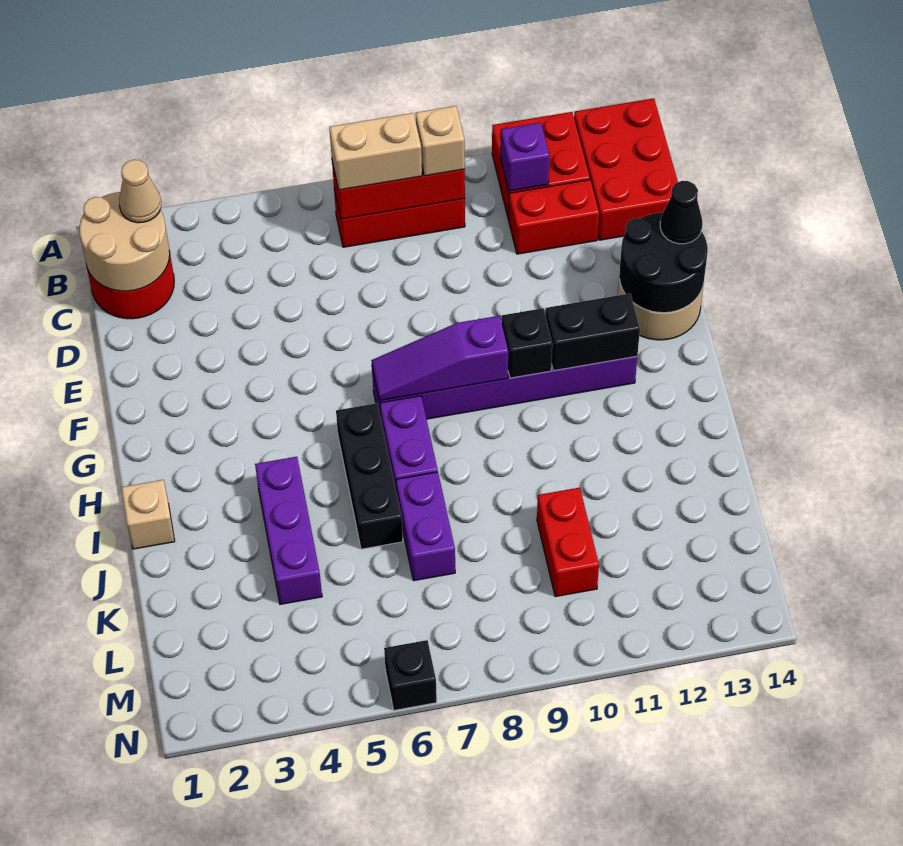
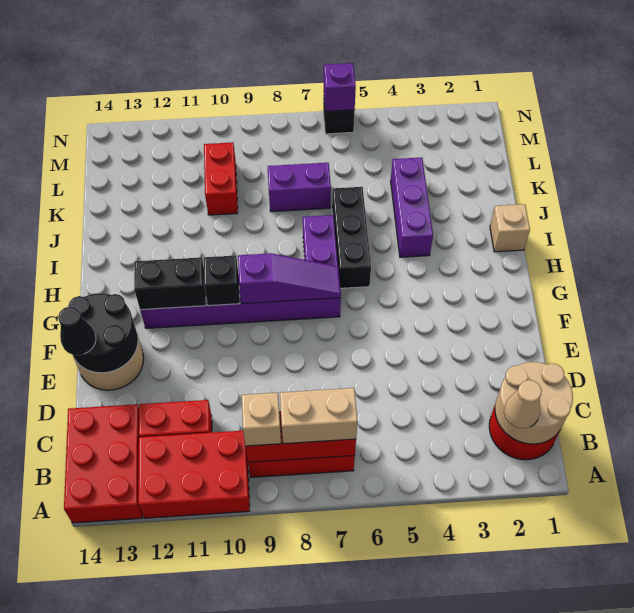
red 2x2 brick [492,112,590,219] -> red 2x3 brick [138,431,250,518]
purple 1x1 brick [501,123,550,191] -> purple 1x1 brick moved to [324,63,356,111]
purple 1x2 brick [396,472,455,581] -> purple 1x2 brick turned to [267,163,331,212]

